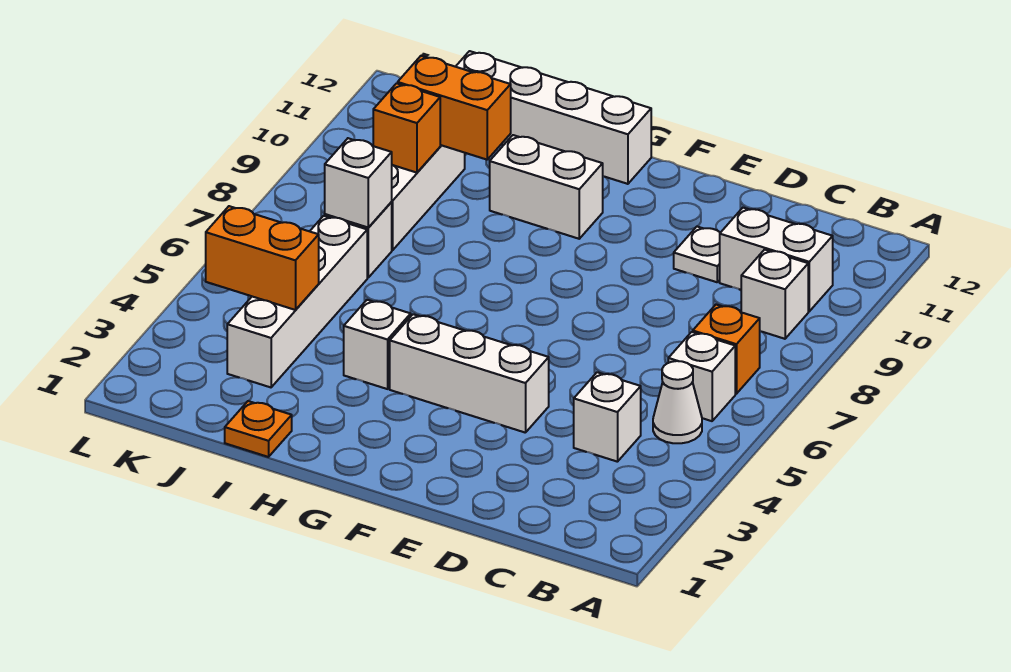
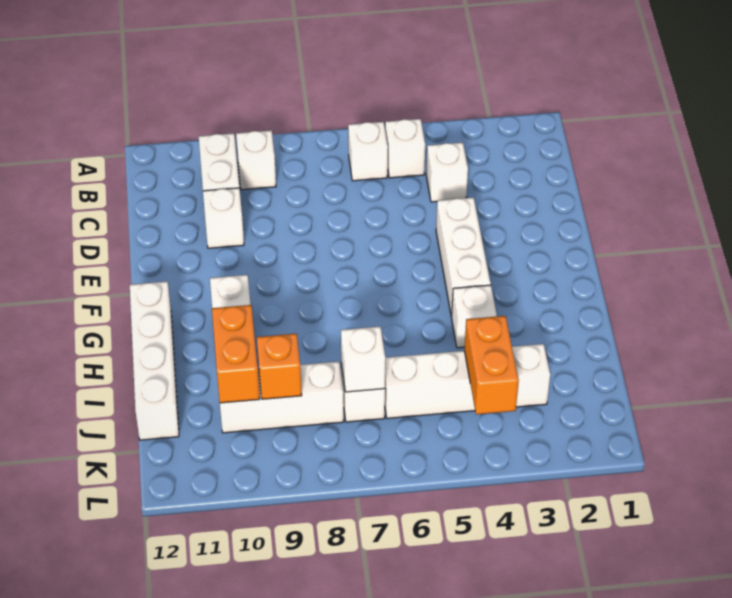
white 1x1 cone [653,361,702,443] -> white 1x1 brick [385,119,425,178]
orange 1x1 brick [693,305,760,394] -> none
white 1x1 plate [674,226,720,282] -> white 1x1 brick [203,188,244,248]
orange 1x1 plate [225,401,292,457] -> none

